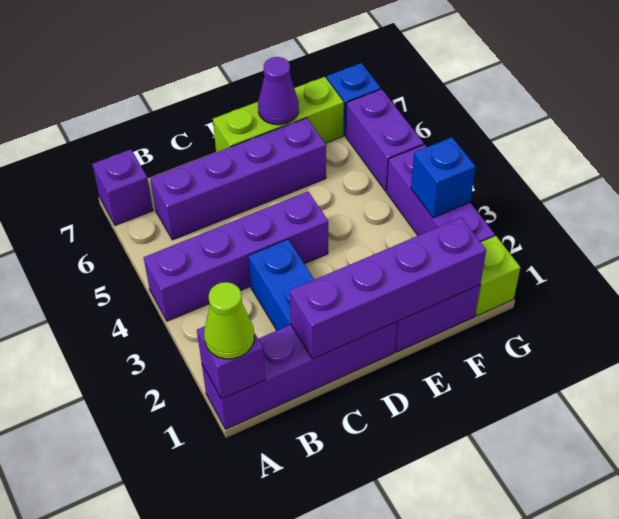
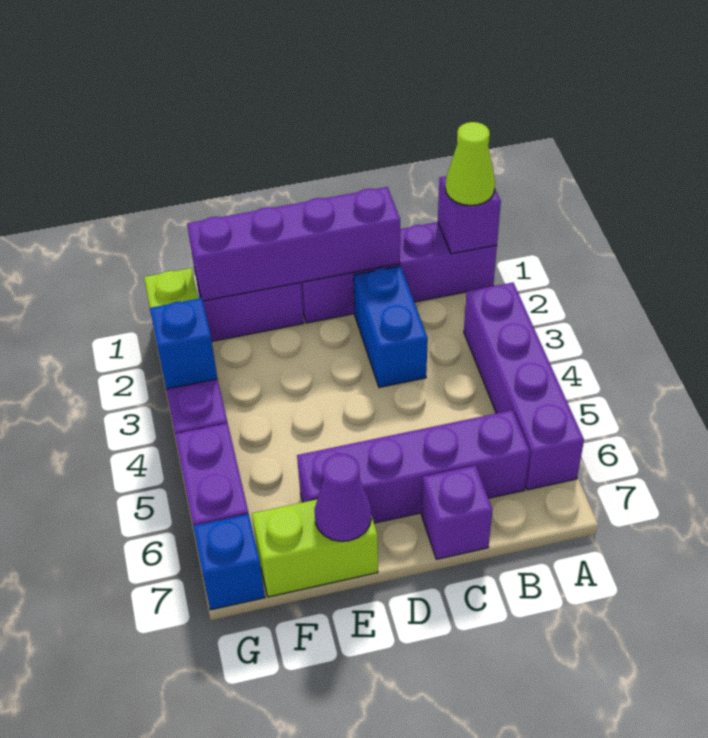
purple 1x4 brick [144,191,328,321] -> purple 1x4 brick turned to [464,283,584,490]
purple 1x1 brick [92,149,153,225] -> purple 1x1 brick moved to [421,466,492,559]
lime 1x3 brick [213,77,344,152] -> lime 1x2 brick [252,500,378,597]

